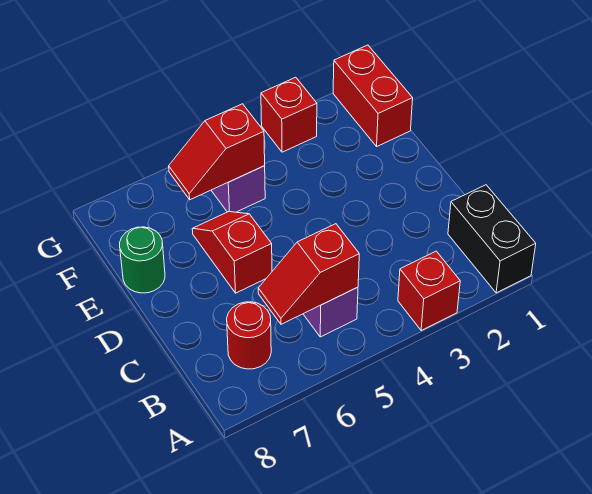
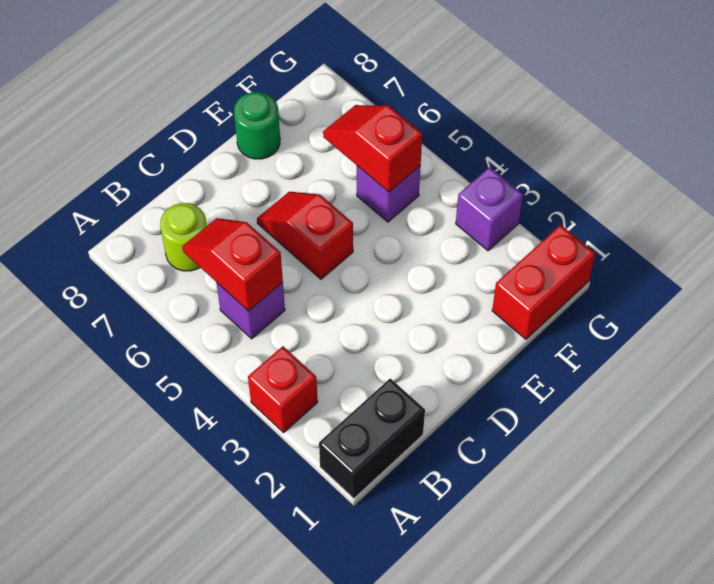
red 1x1 round brick [227,302,271,369] -> lime 1x1 round brick [160,203,207,271]
red 1x2 slope [192,212,272,293] -> red 1x2 slope turned to [257,192,353,279]
red 1x1 brick [261,77,317,152] -> purple 1x1 brick [456,167,523,251]

